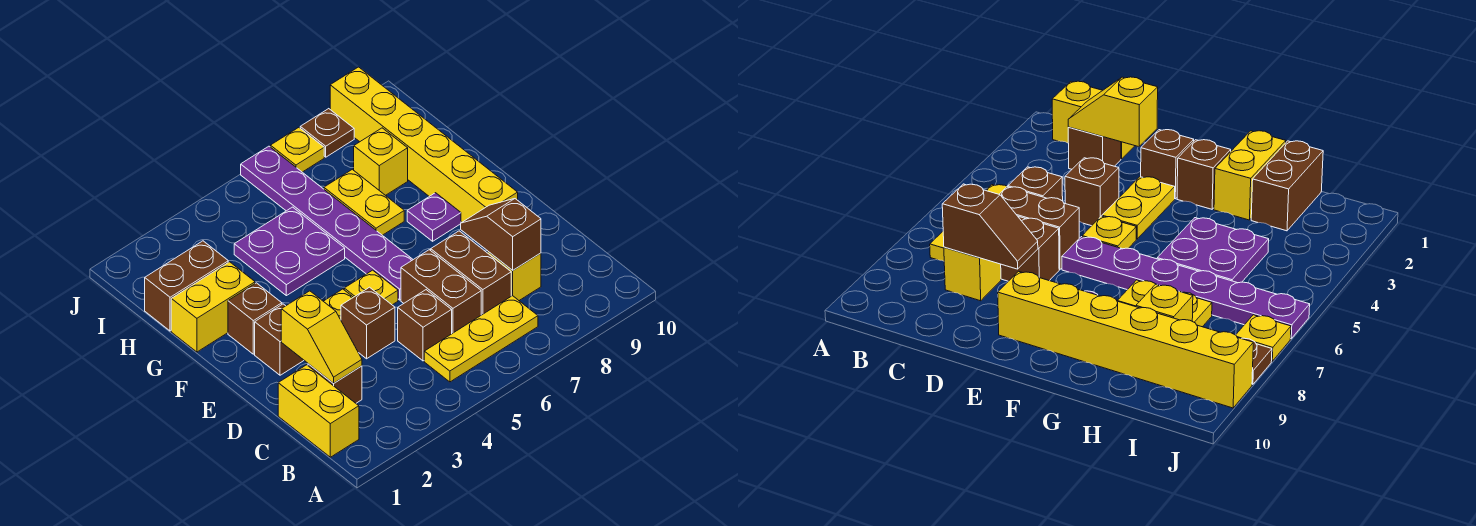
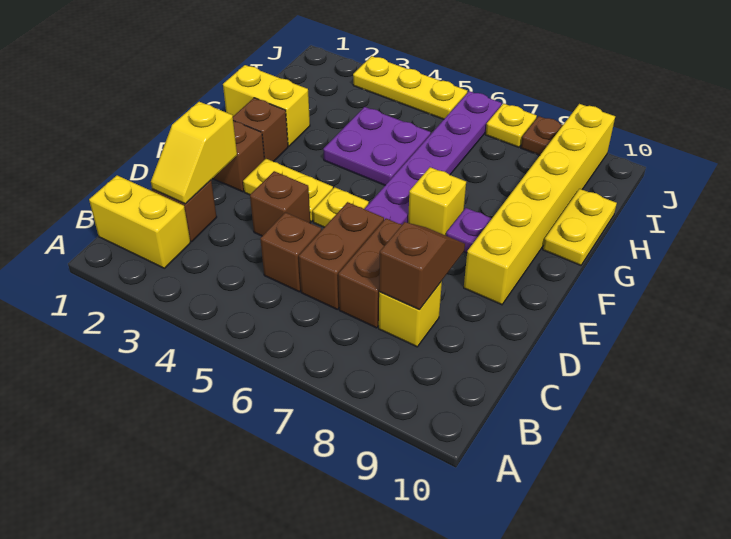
yellow 1x2 brick [278,365,359,457] -> yellow 1x2 brick turned to [89,175,190,268]
yellow 1x3 plate [424,296,538,382] -> yellow 1x3 plate moved to [353,56,467,119]
yellow 1x2 plate [324,169,404,235] -> yellow 1x2 plate moved to [543,189,617,265]
brown 1x2 brick [145,241,228,331] -> none
yellow 1x1 brick [354,128,408,195] -> yellow 1x1 brick moved to [408,167,466,236]

